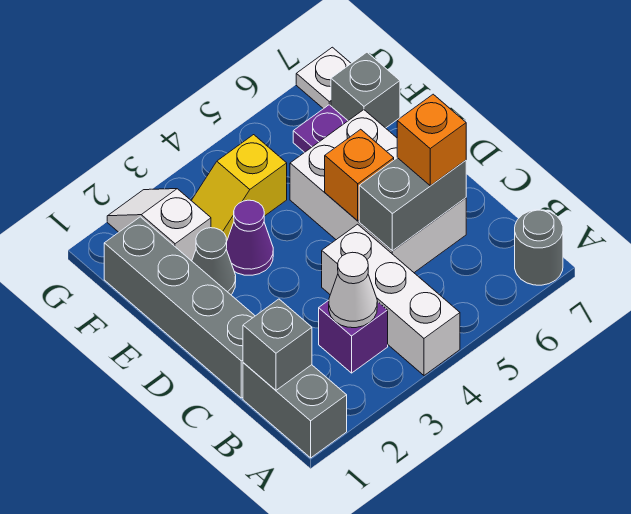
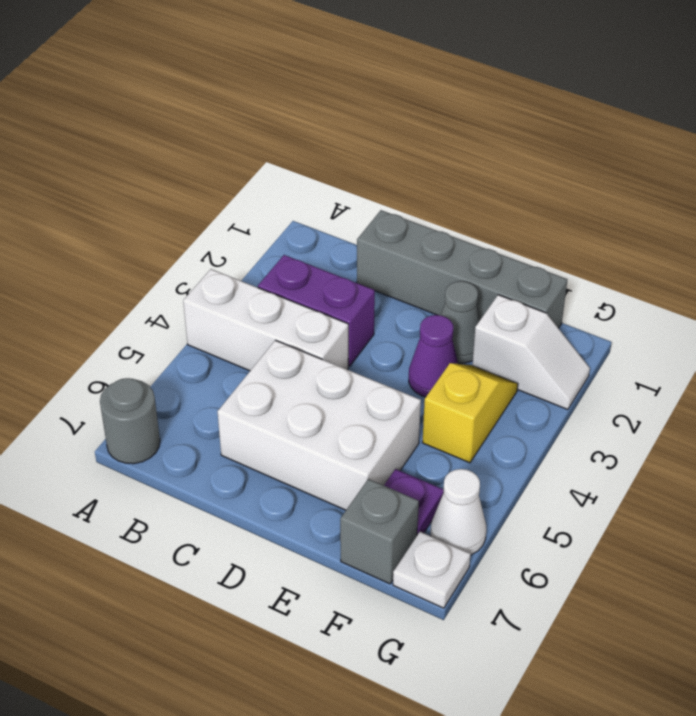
grey 1x2 brick [243,363,347,458] -> none
grey 1x1 brick [243,299,312,390] -> none
purple 1x1 brick [319,300,388,373] -> purple 1x2 brick [258,255,375,366]
white 1x1 cone [329,252,377,328] -> white 1x1 cone moved to [431,469,486,555]
grey 1x2 brick [359,158,466,251] -> none
orange 1x1 brick [397,94,466,186] -> none
orange 1x1 brick [325,129,394,221] -> none

